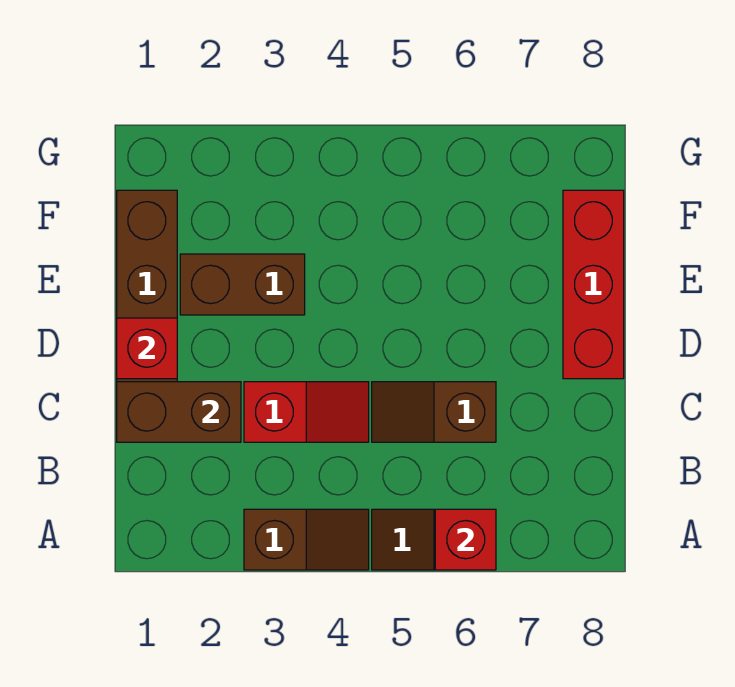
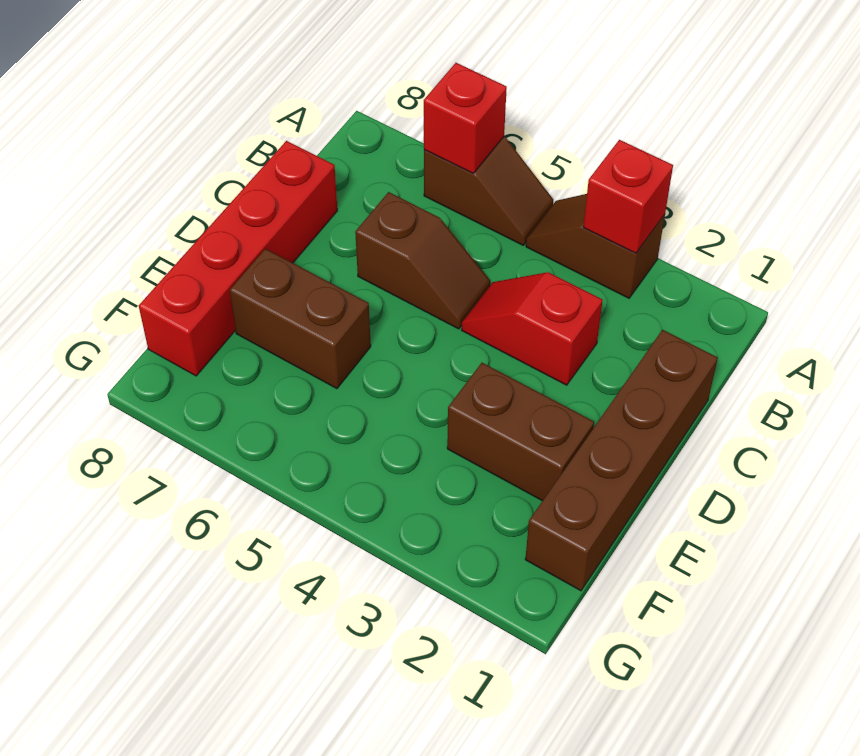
brown 1x2 brick [117,382,241,442] -> brown 1x2 brick moved to [230,249,371,389]
red 1x1 brick [117,318,177,379] -> red 1x1 brick moved to [583,140,673,253]
red 1x3 brick [563,190,624,379] -> red 1x4 brick [139,141,337,376]

